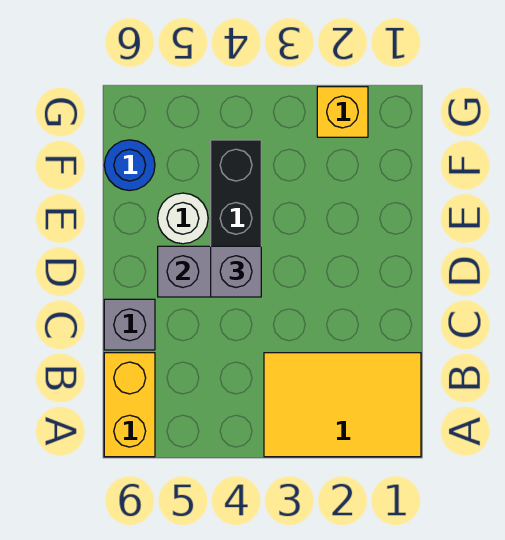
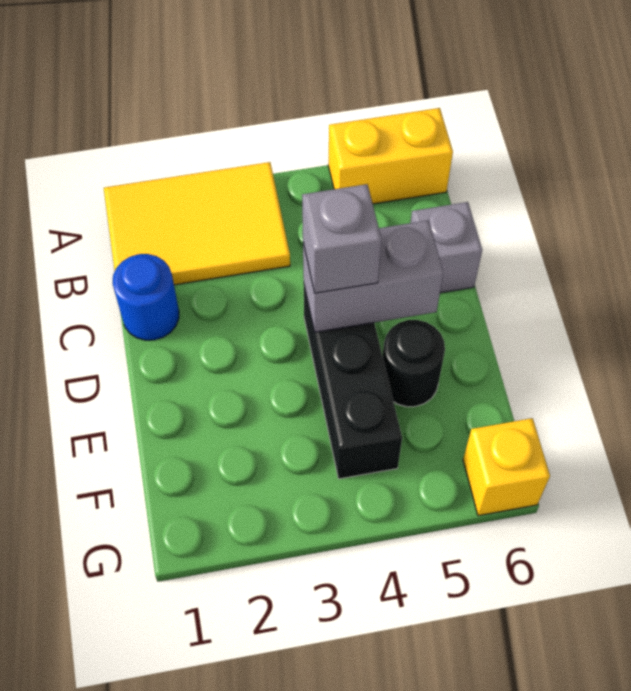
yellow 1x2 brick [104,353,155,457] -> yellow 1x2 brick turned to [328,108,453,204]
white 1x1 round brick [158,193,208,244] -> black 1x1 round brick [383,320,445,407]
blue 1x1 round brick [104,140,155,191] -> blue 1x1 round brick moved to [113,254,179,340]
yellow 1x1 brick [317,87,368,137] -> yellow 1x1 brick moved to [463,418,550,516]

